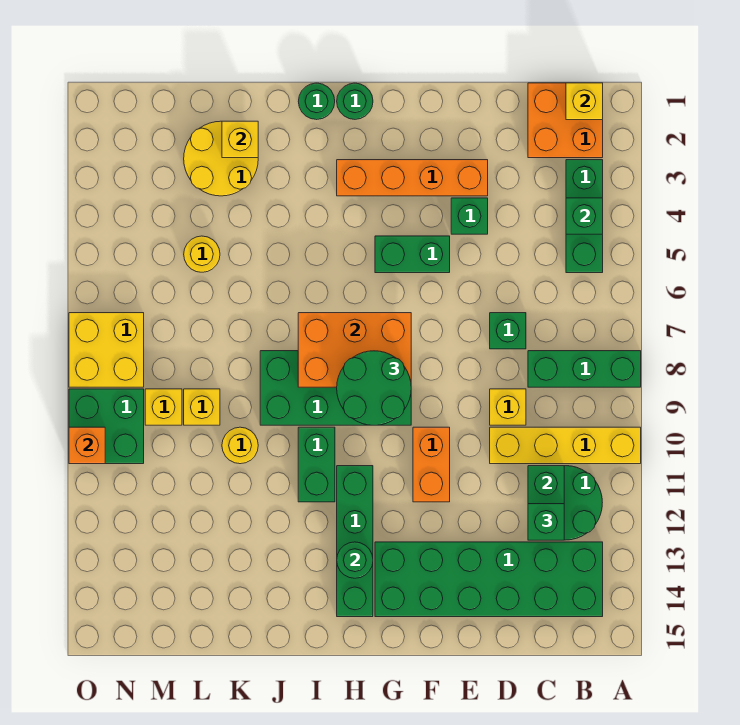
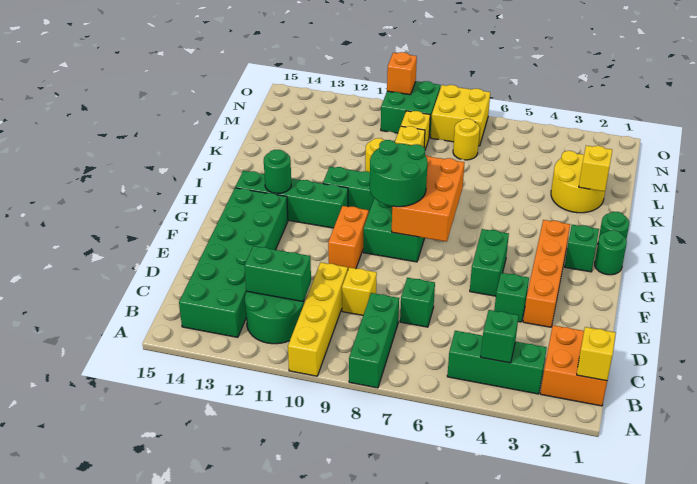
green 1x1 brick [528,504,564,540] -> green 1x1 brick moved to [565,225,599,272]
orange 1x2 brick [413,427,450,502] -> orange 1x2 brick turned to [328,206,369,269]
yellow 1x1 round brick [184,236,220,272] -> yellow 1x1 round brick moved to [453,119,480,160]

